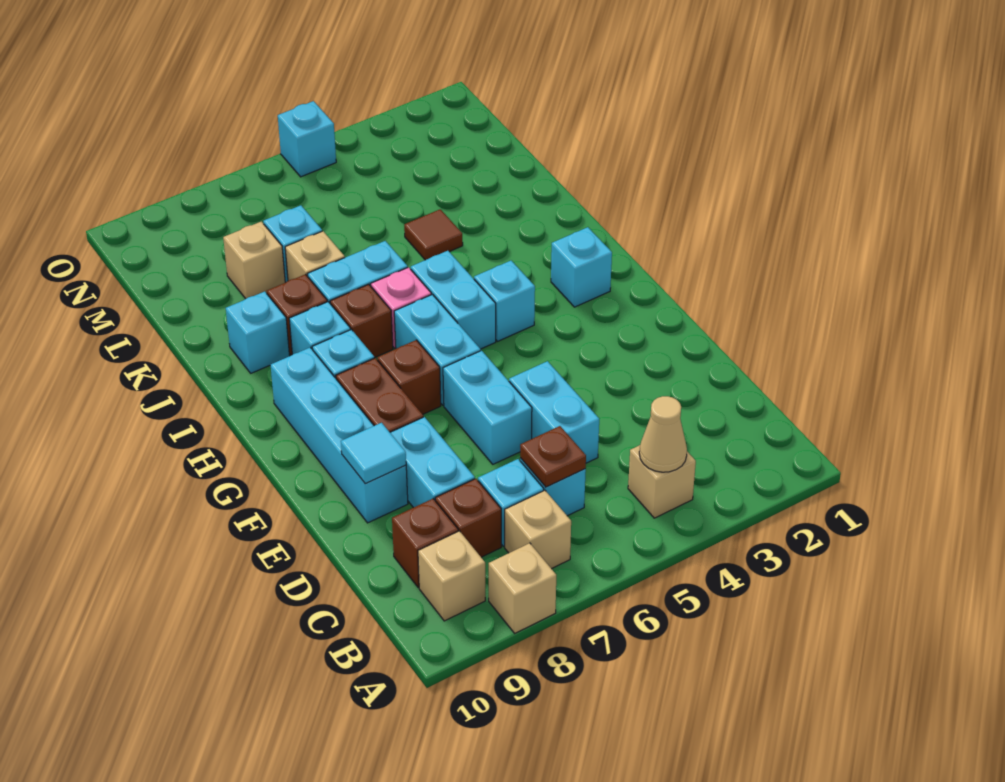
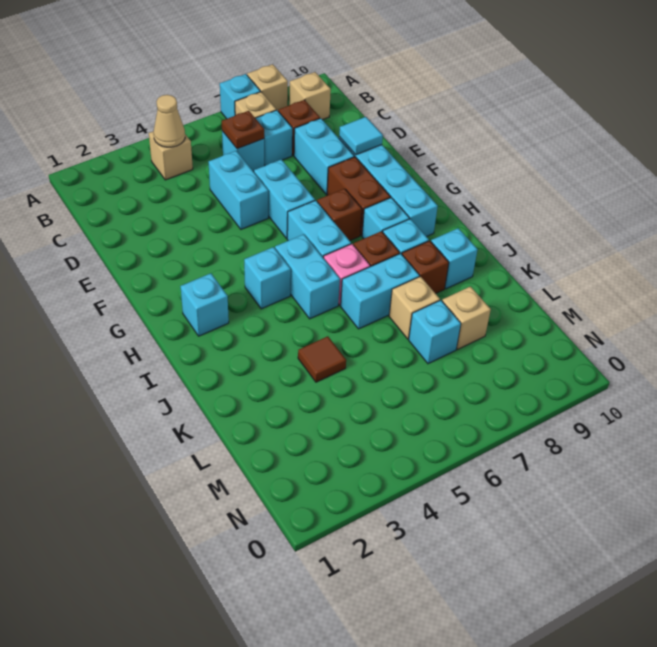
brown 1x1 brick [392,499,458,588] -> none
cyan 1x1 brick [278,101,336,177] -> cyan 1x1 brick moved to [220,74,260,119]

